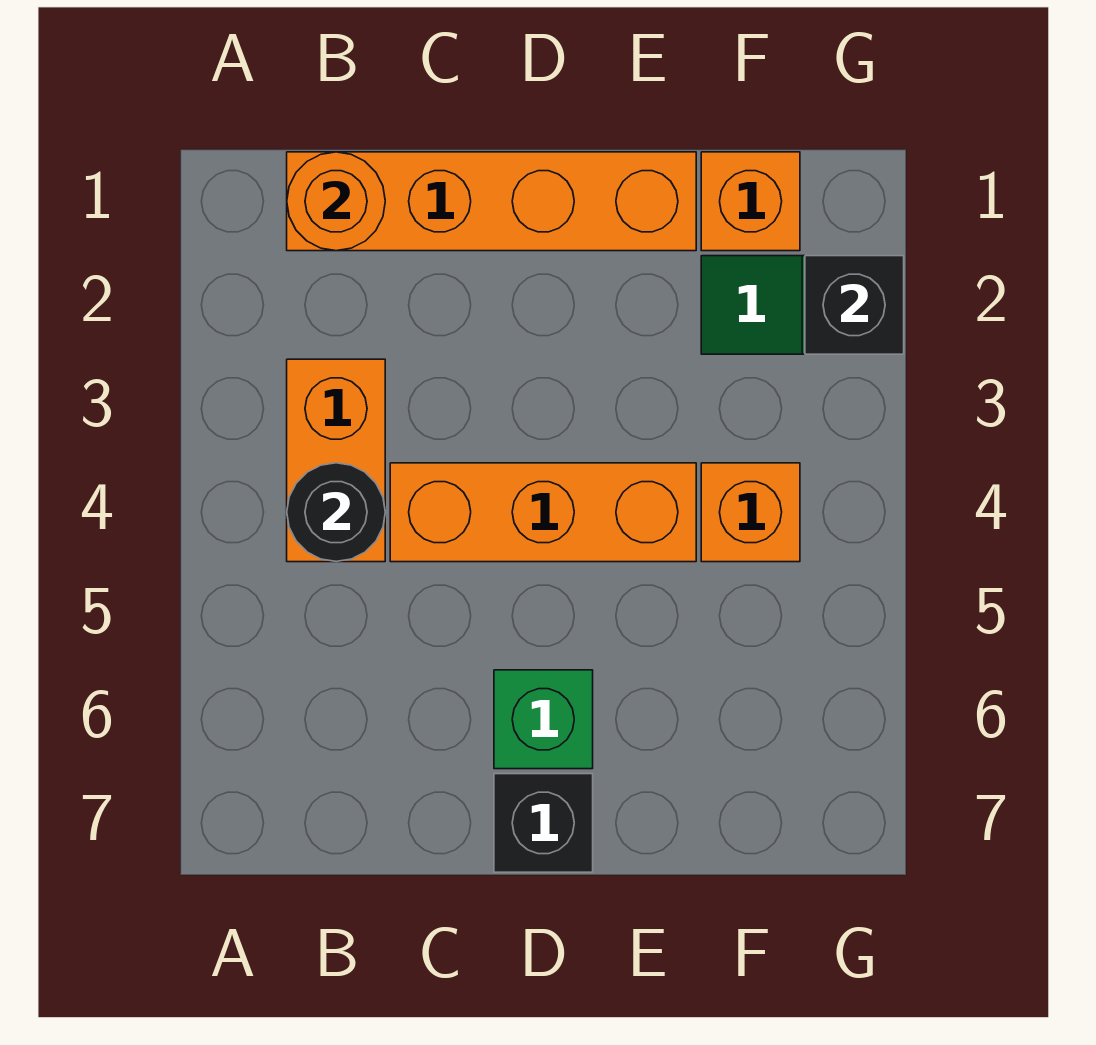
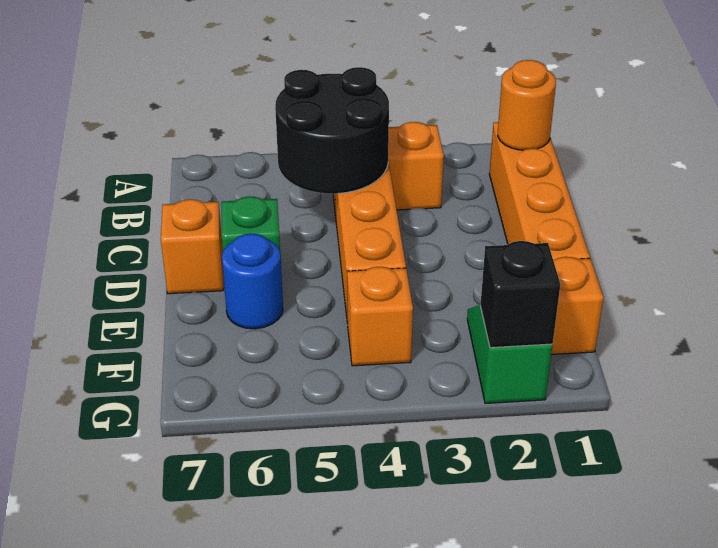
black 1x1 round brick [287,463,385,562] -> black 2x2 round brick [275,67,389,194]
black 1x1 brick [494,774,593,872] -> orange 1x1 brick [161,199,223,294]
none -> blue 1x1 round brick [222,233,283,329]

